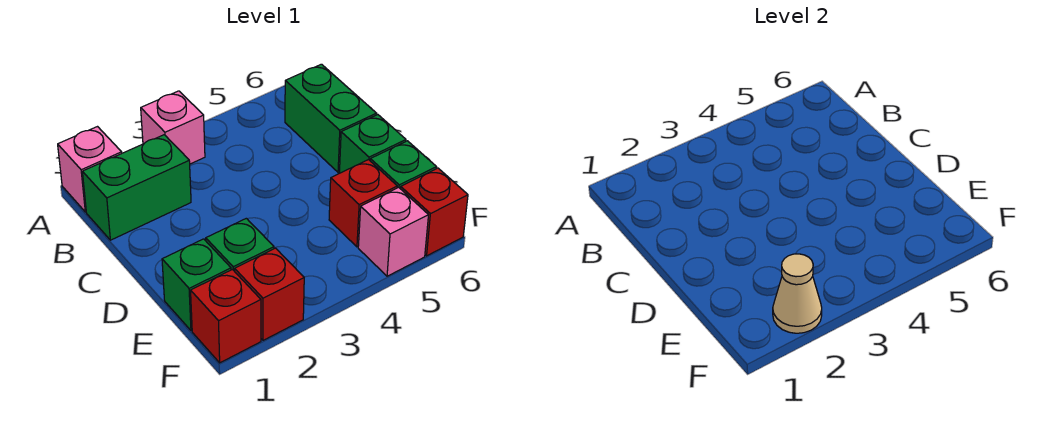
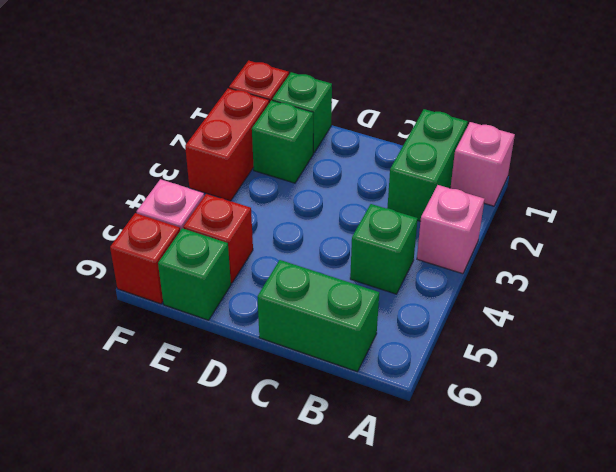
green 1x1 brick [339,115,406,173] -> green 1x1 brick moved to [350,204,418,294]
red 1x1 brick [235,248,304,340] -> red 1x2 brick [185,88,269,201]
tan 1x1 cone [773,254,822,333] -> none

